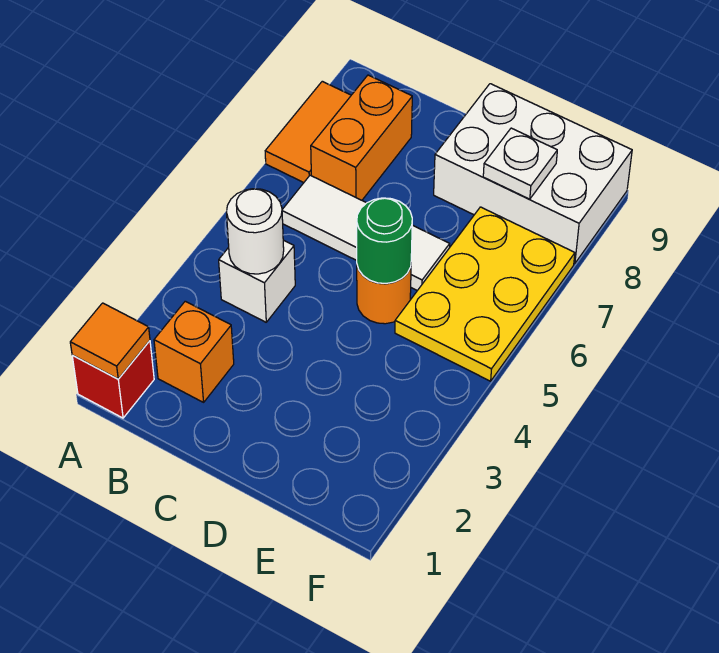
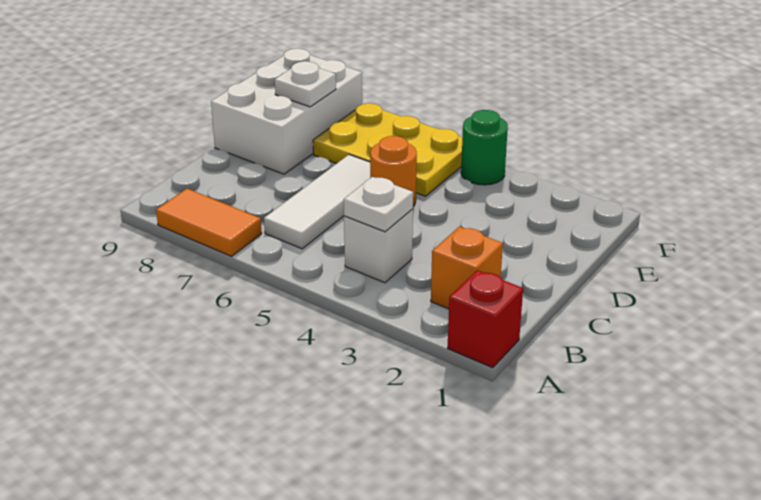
orange 1x1 tile [70,303,150,379] -> none
white 1x1 round brick [226,189,284,274] -> white 1x1 plate [344,177,413,232]
orange 1x2 brick [311,75,412,200] -> none
green 1x1 round brick [357,198,412,283] -> green 1x1 round brick moved to [461,110,508,185]

